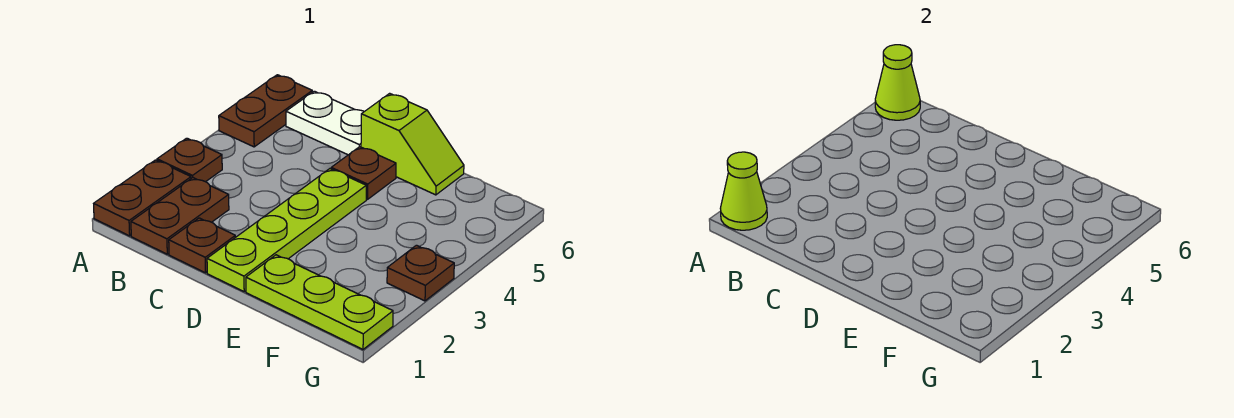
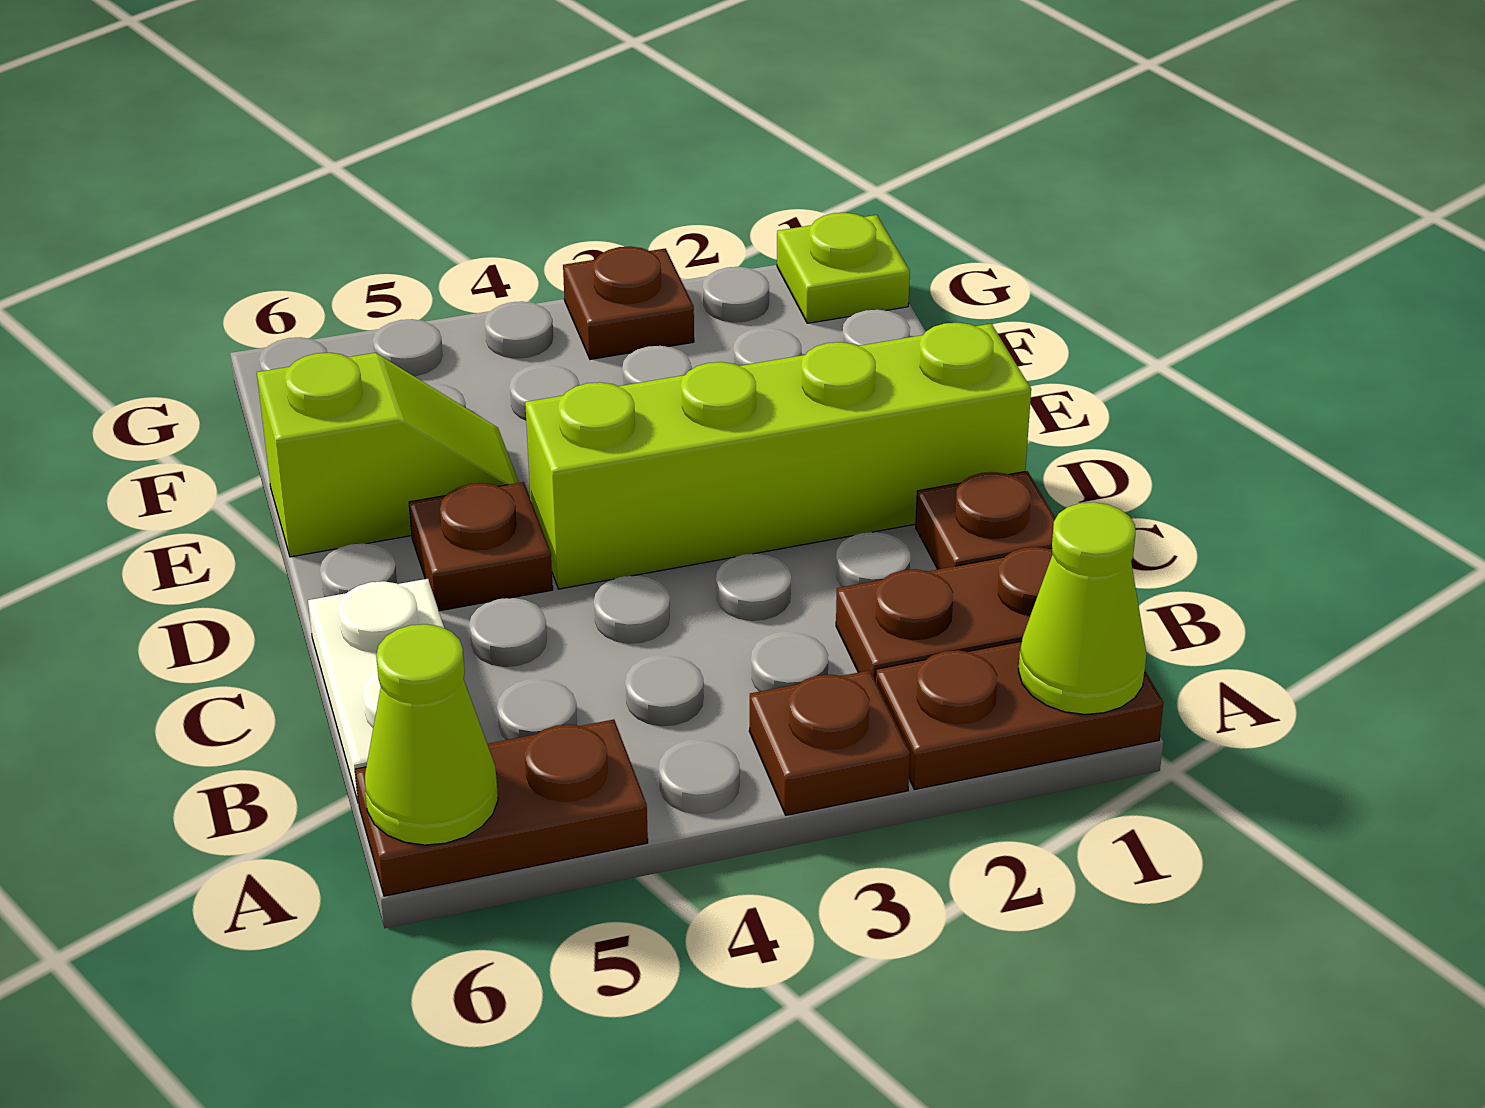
lime 1x4 plate [207,169,366,291] -> lime 1x4 brick [525,323,1031,589]
lime 1x2 slope [361,93,464,195] -> lime 1x2 slope turned to [257,353,519,557]
lime 1x3 plate [246,255,393,349] -> lime 1x1 plate [777,213,910,323]

